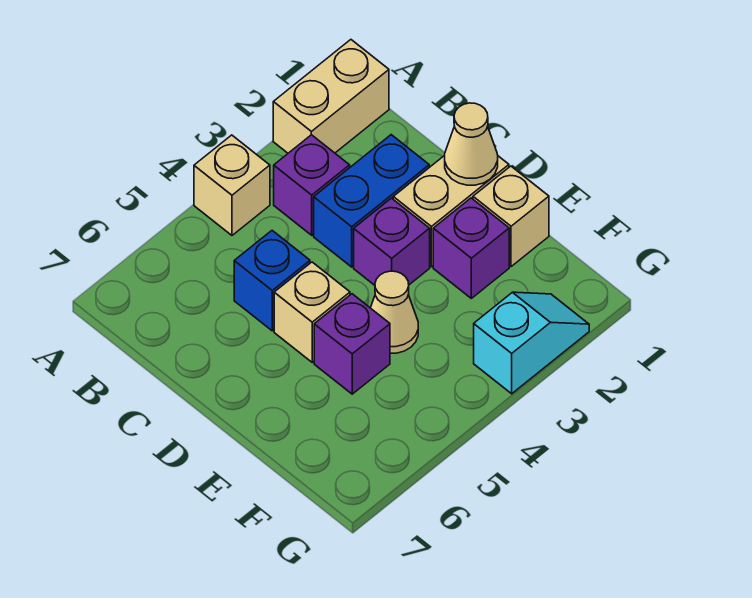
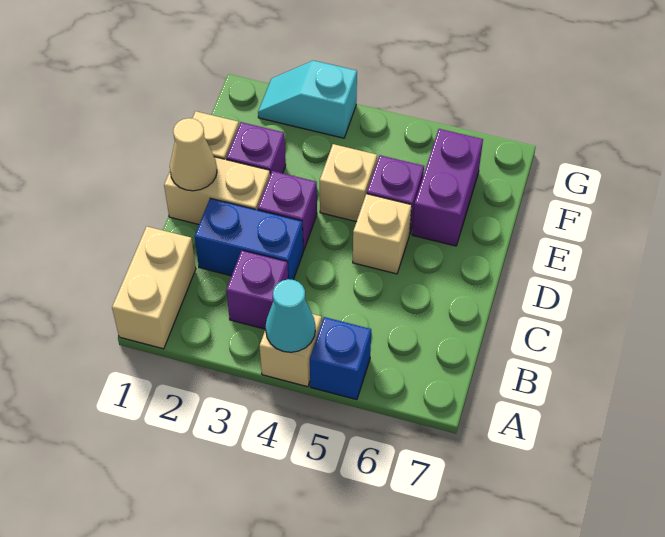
tan 1x2 brick [273,40,389,153] -> tan 1x2 brick turned to [112,227,196,349]
none -> cyan 1x1 cone [266,279,315,352]
blue 1x1 brick [234,231,310,331] -> blue 1x1 brick moved to [310,317,371,400]
tan 1x1 cone [371,271,418,353] -> tan 1x1 brick [320,144,377,222]
none -> purple 1x2 brick [412,129,483,246]

